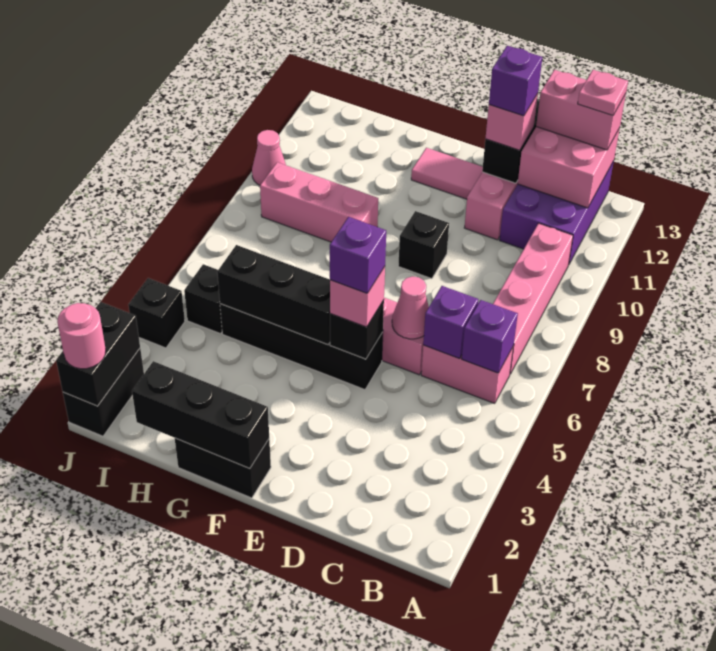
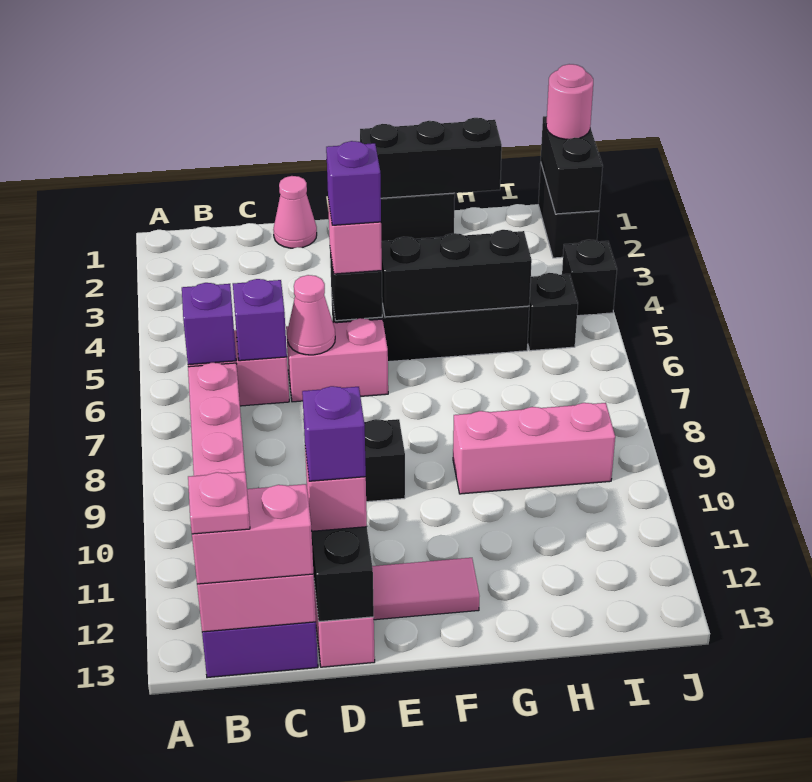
pink 1x1 cone [252,130,286,185] -> pink 1x1 cone moved to [273,176,317,248]

